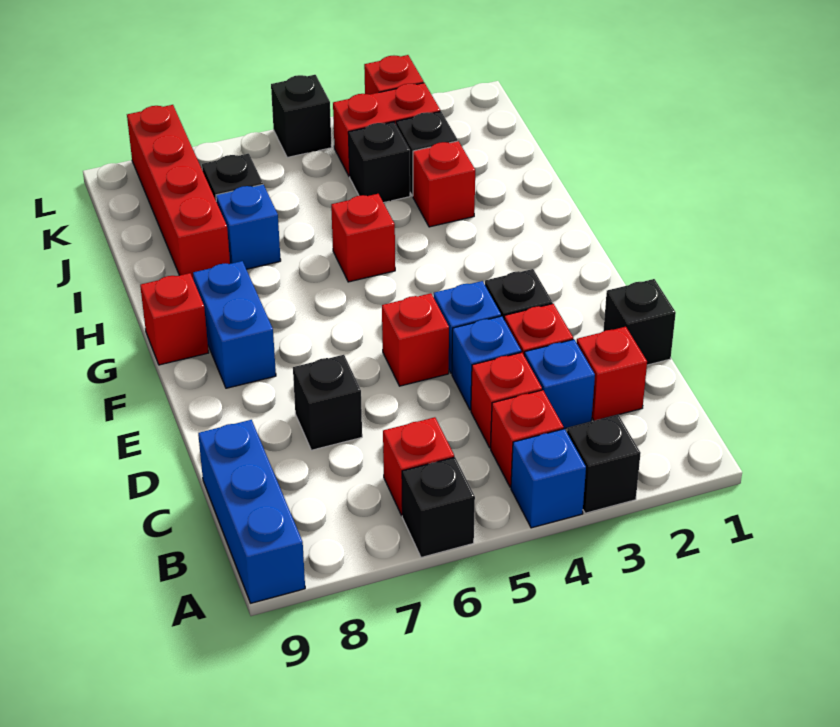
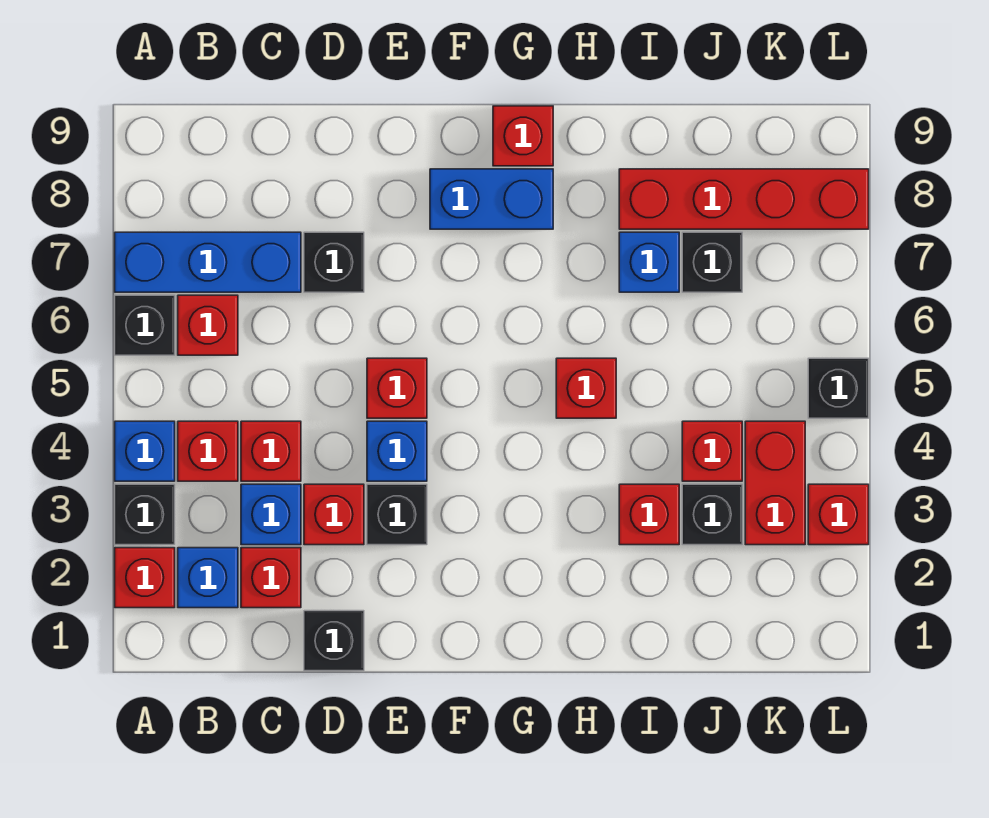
none -> red 1x1 brick [115,548,175,608]
blue 1x3 brick [198,420,305,603] -> blue 1x3 brick moved to [115,232,301,292]
blue 1x1 brick [452,316,521,410] -> blue 1x1 brick moved to [178,548,238,608]
black 1x1 brick [348,122,410,203] -> red 1x1 brick [682,421,742,481]

